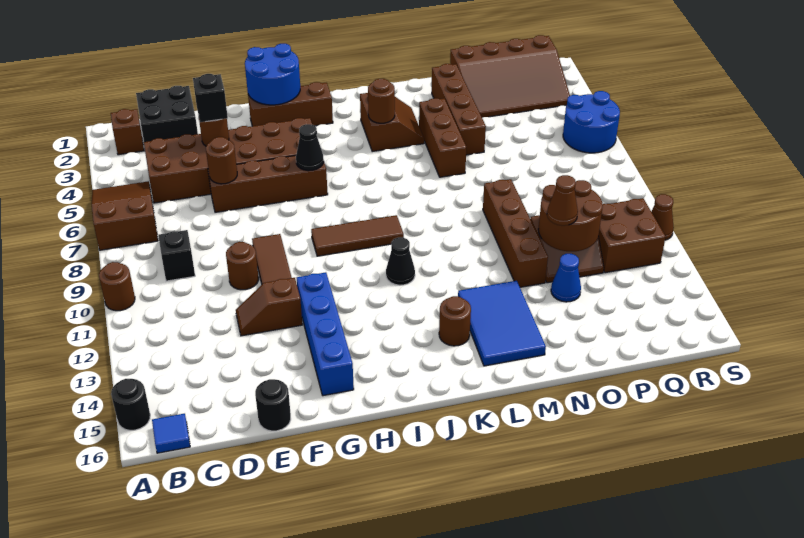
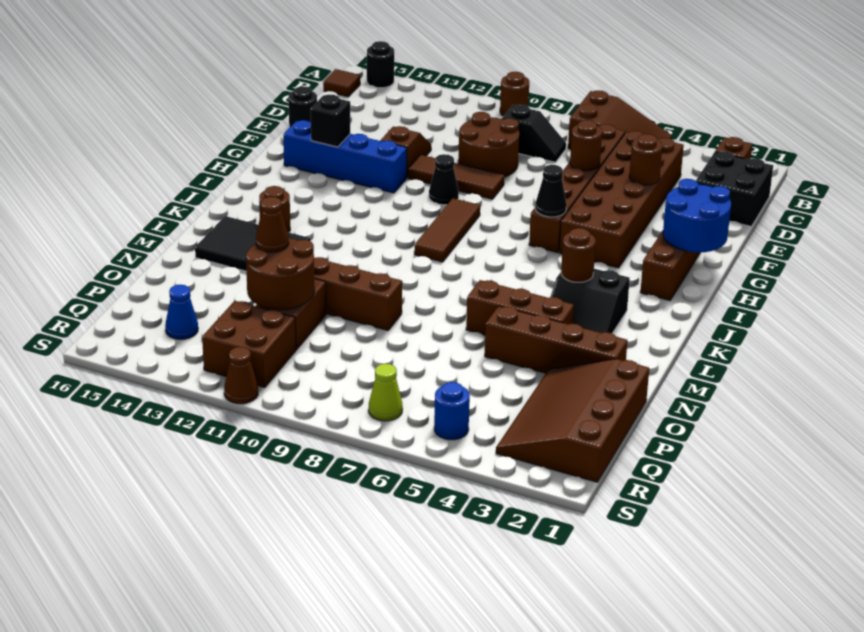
blue 1x1 tile [152,414,190,453] -> brown 1x1 tile [323,69,360,97]
black 1x1 brick [193,74,228,122] -> black 1x1 brick moved to [311,95,350,147]
brown 1x4 brick [208,156,328,212] -> brown 1x6 brick [529,124,625,253]
brown 1x1 round brick [226,242,259,290] -> brown 2x2 round brick [458,112,519,177]
black 1x1 cone [386,237,415,285] -> black 1x1 cone moved to [429,154,459,205]
brown 2x2 slope [360,93,424,152] -> black 2x2 slope [551,269,630,333]
blue 2x3 tile [458,281,546,366] -> black 2x3 tile [195,216,310,271]
blue 1x1 cone [551,254,581,302] -> blue 1x1 cone moved to [165,285,198,339]
blue 2x2 round brick [563,91,620,153] -> blue 1x1 round brick [434,382,470,440]
none -> lime 1x1 cone [369,364,403,421]

